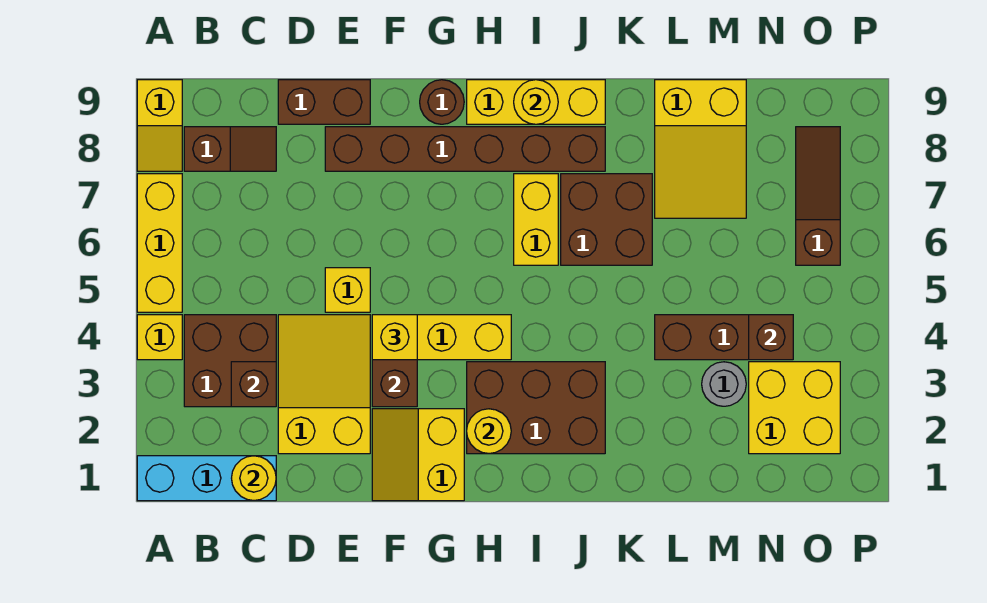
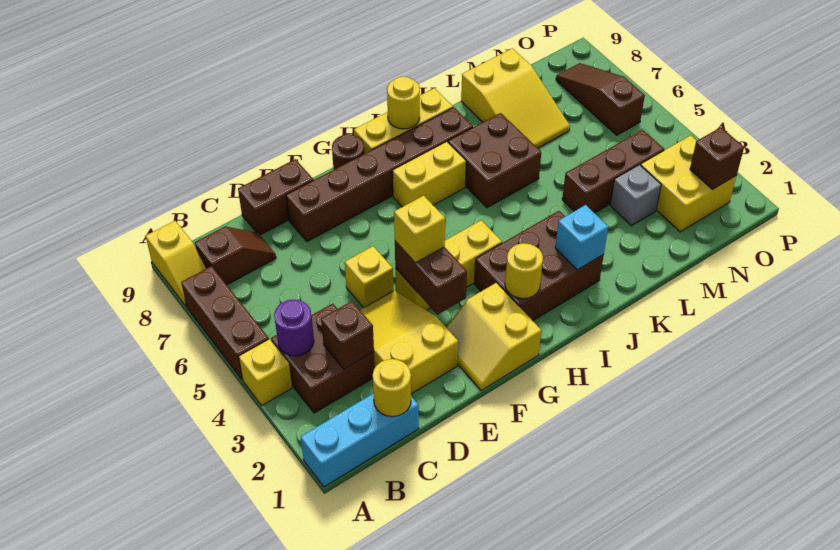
yellow 1x3 brick [137,174,182,312] -> brown 1x3 brick [181,266,269,380]
none -> purple 1x1 round brick [274,300,314,356]
yellow 1x2 brick [514,174,558,265] -> yellow 1x2 brick turned to [392,141,466,207]
none -> cyan 1x1 brick [555,205,608,270]
grey 1x1 round brick [702,362,746,406] -> grey 1x1 brick [610,165,661,226]
brown 1x1 brick [749,315,793,360] -> brown 1x1 brick moved to [690,127,744,189]

